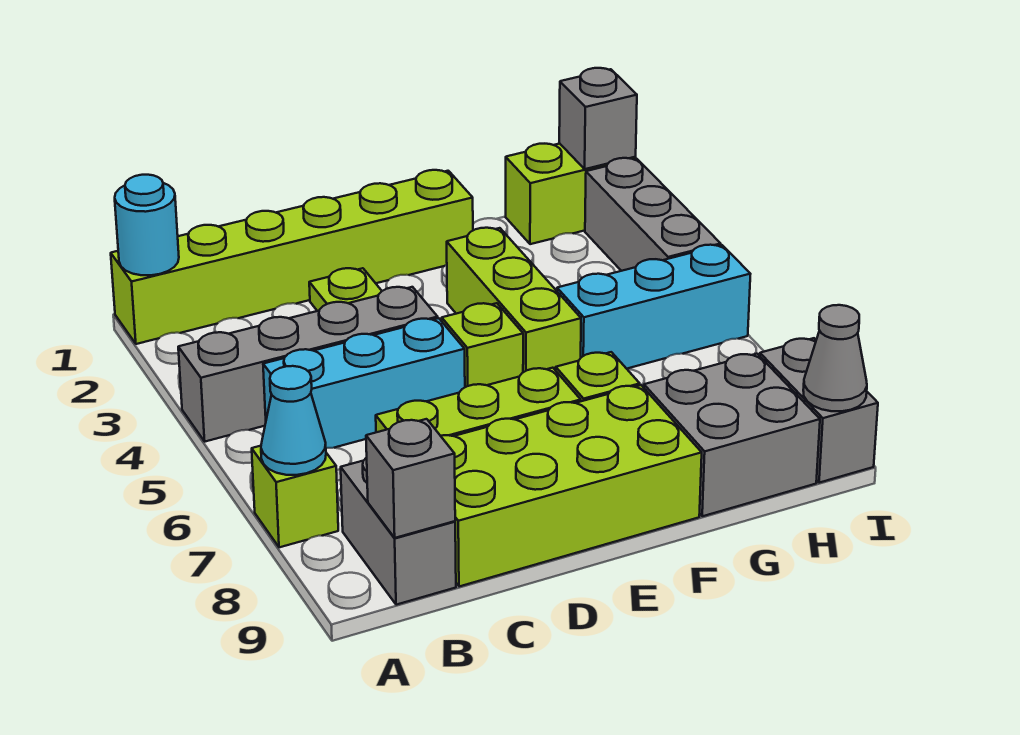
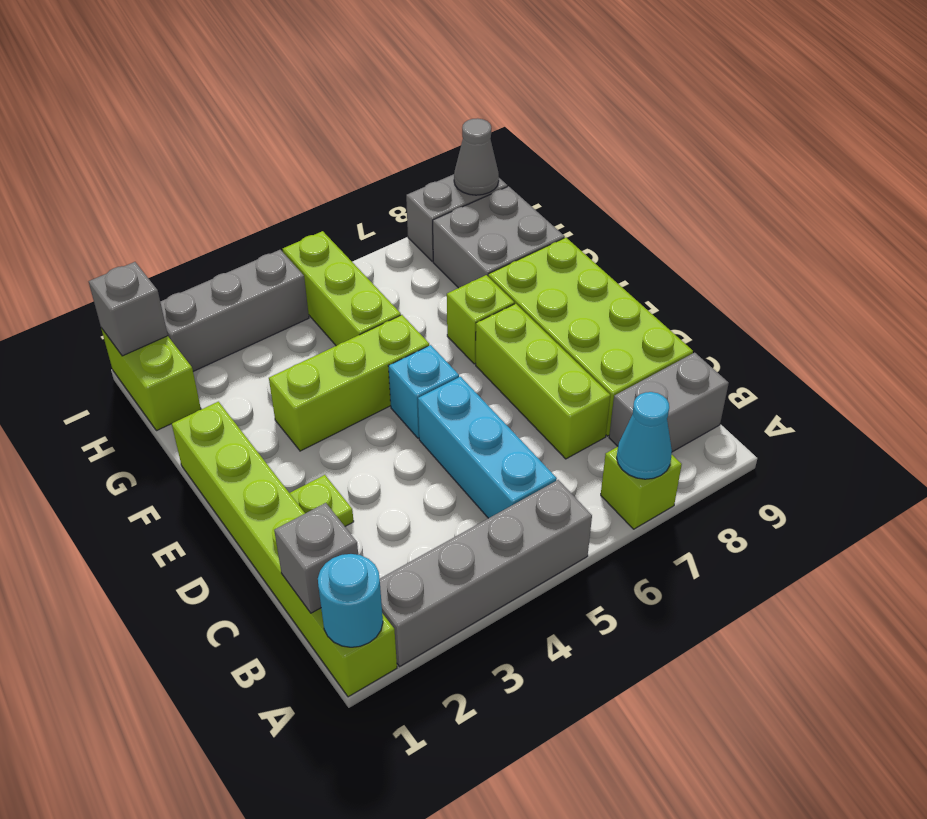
grey 1x4 brick [178,287,438,442] -> grey 1x4 brick turned to [380,480,592,666]
grey 1x1 brick [366,419,455,538] -> grey 1x1 brick moved to [274,503,358,613]
lime 1x1 brick [442,303,523,387] -> cyan 1x1 brick [388,345,459,438]
cyan 1x3 brick [557,245,750,369] -> lime 1x3 brick [283,231,401,346]

